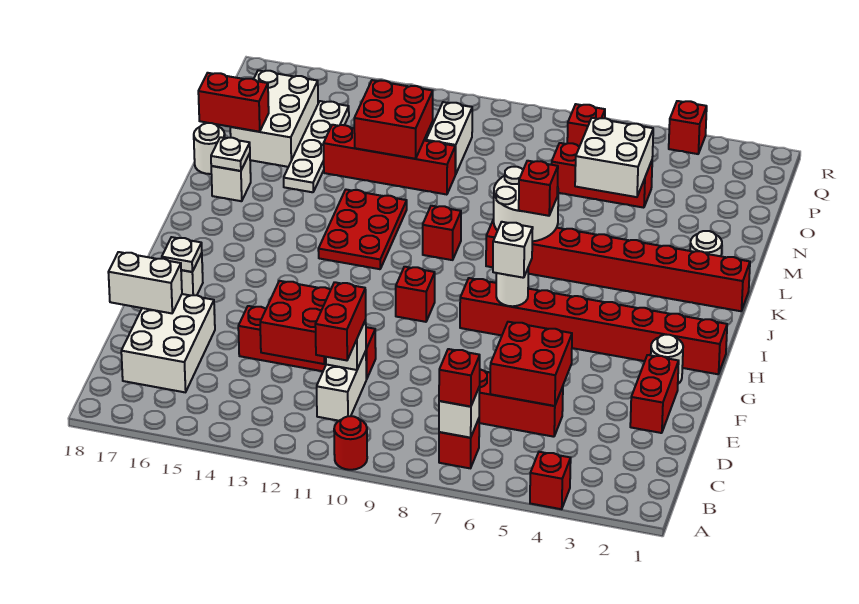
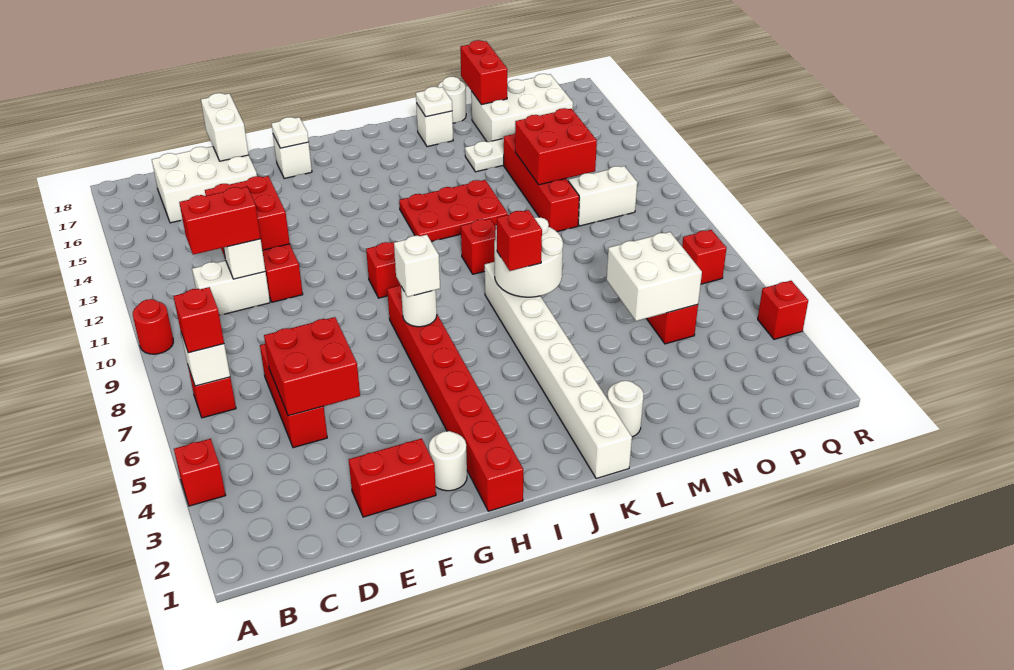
red 1x8 brick [486,219,750,311] -> white 1x8 brick [485,262,632,479]

